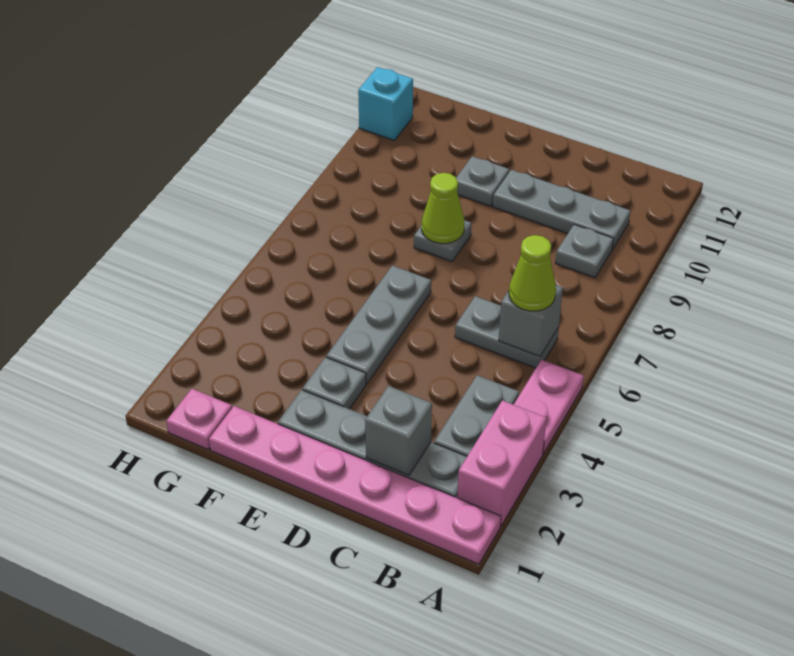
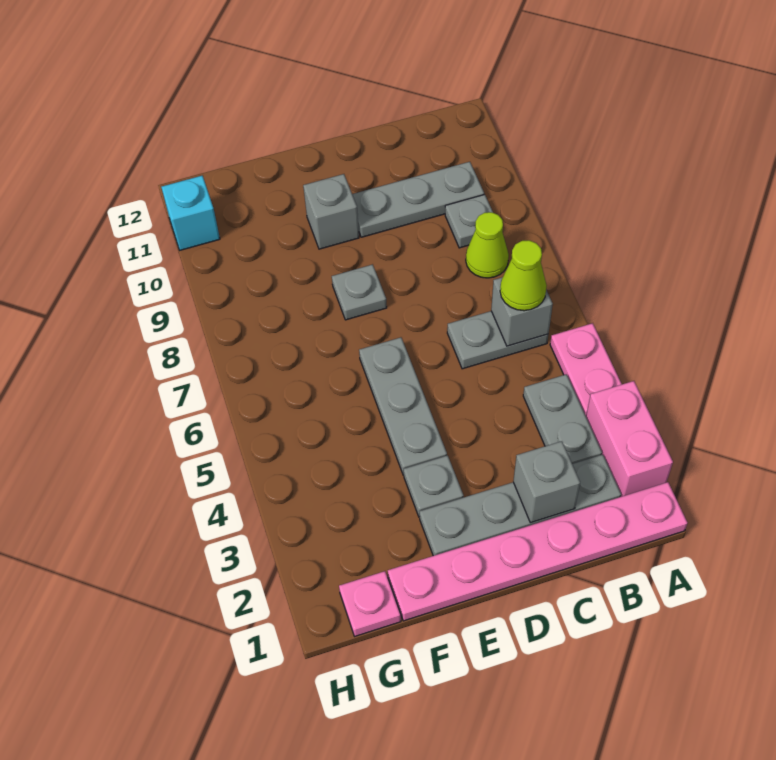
lime 1x1 cone [422,173,464,244] -> lime 1x1 cone moved to [466,212,509,278]
grey 1x1 plate [456,156,509,206] -> grey 1x1 brick [303,174,359,249]

